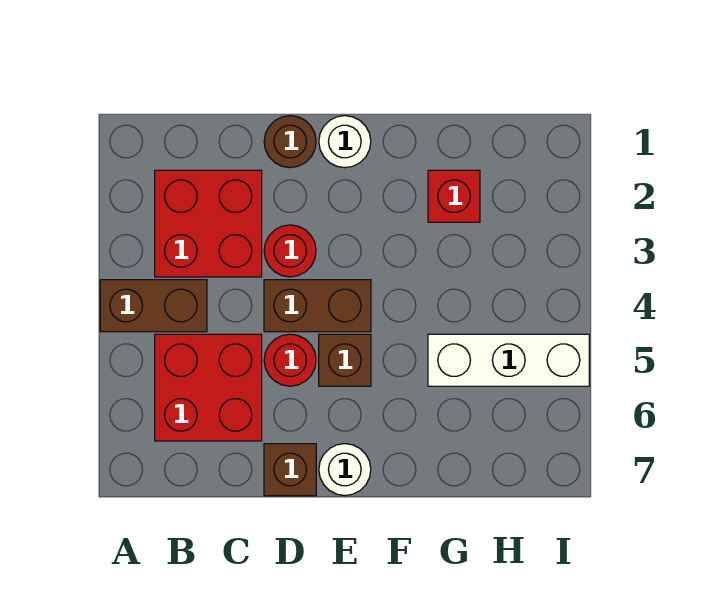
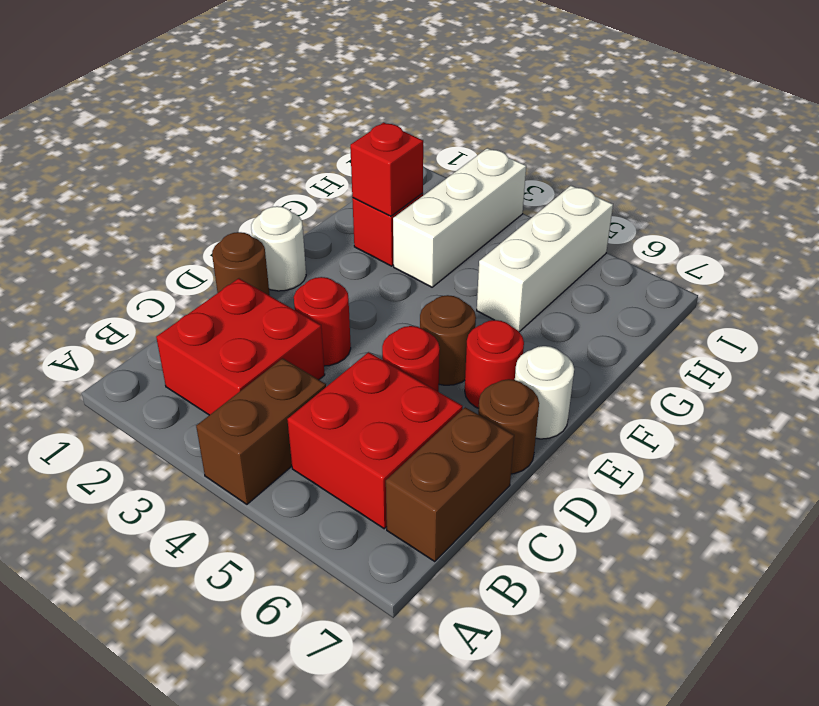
brown 1x2 brick [264,280,371,332] -> brown 1x2 brick moved to [386,407,514,562]
brown 1x1 brick [264,444,316,496] -> brown 1x1 round brick [478,379,539,474]
brown 1x1 brick [319,334,371,386] -> brown 1x1 round brick [420,295,476,385]
none -> red 1x1 round brick [465,320,524,408]
none -> red 1x1 brick [350,122,423,216]
none -> white 1x3 brick [393,148,526,287]

